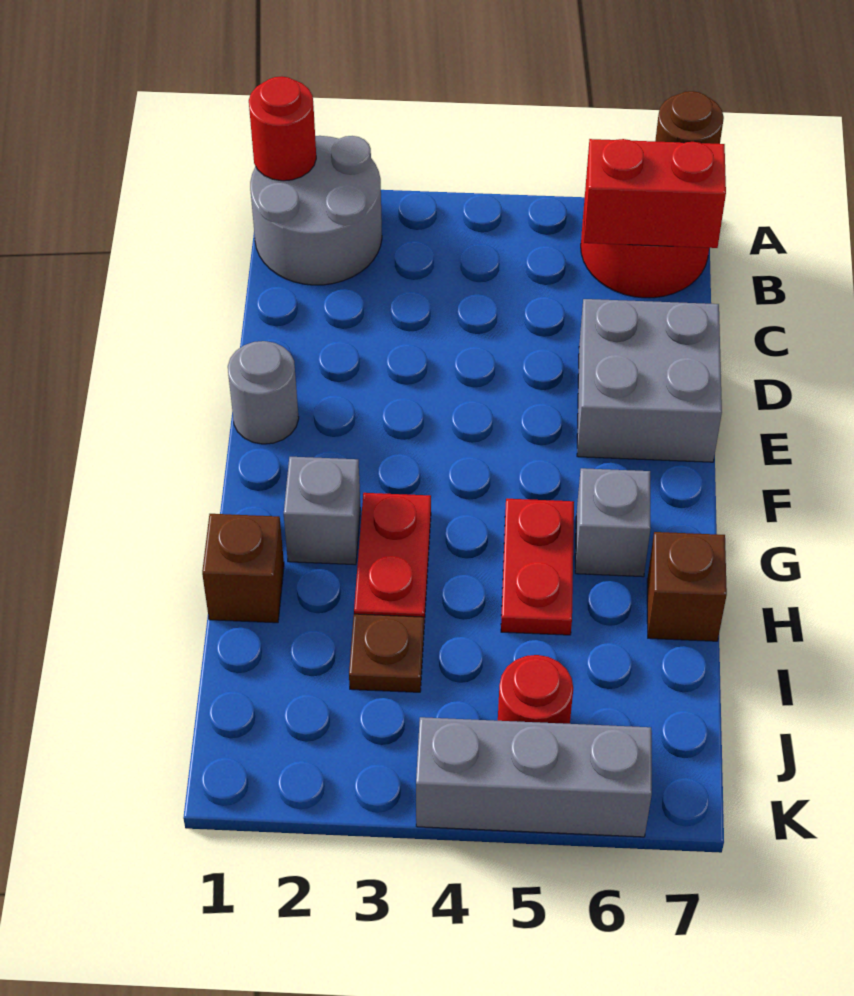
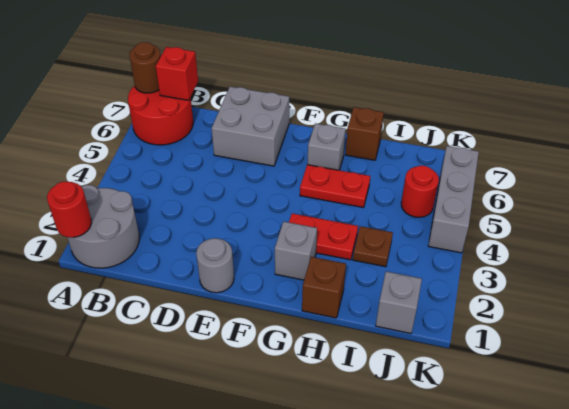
red 1x2 brick [584,139,726,248] -> red 1x1 brick [156,47,198,100]
none -> grey 1x1 brick [376,271,422,334]

